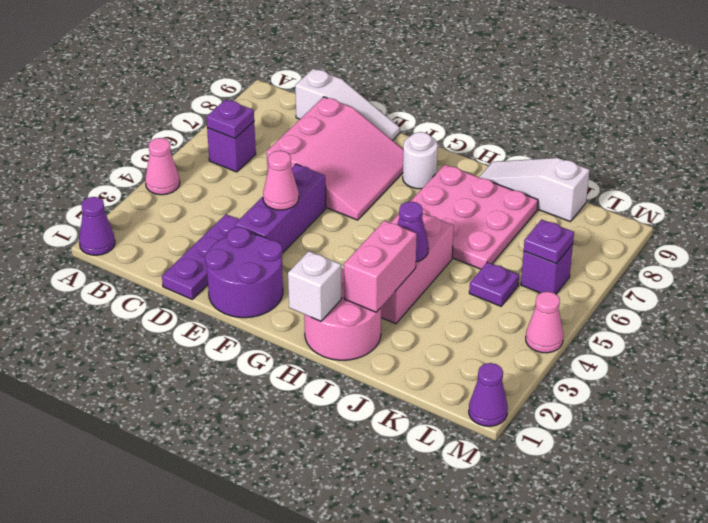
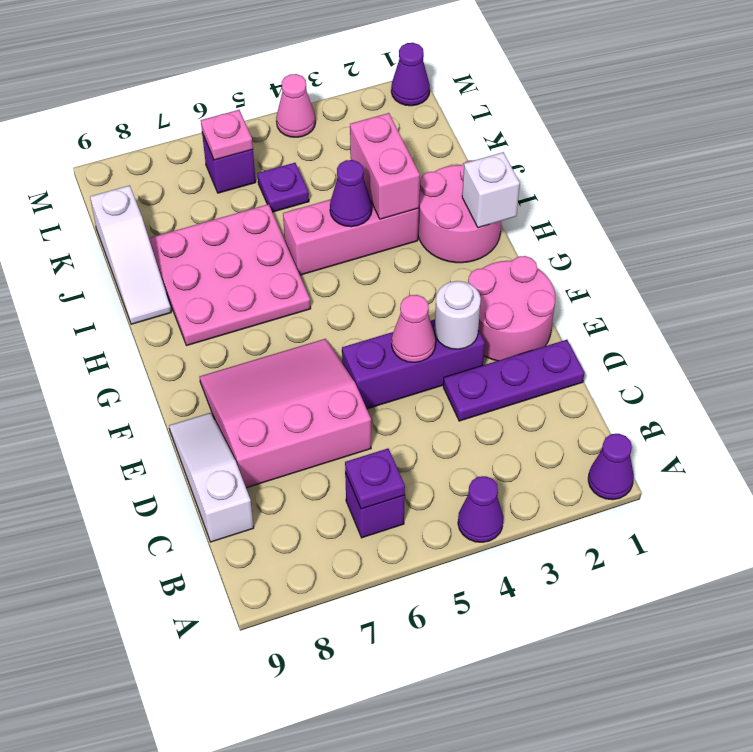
pink 1x1 cone [145,138,180,195] -> purple 1x1 cone [458,476,503,542]
purple 2x2 round brick [205,227,283,318] -> pink 2x2 round brick [468,256,555,361]
white 1x1 round brick [403,132,438,189] -> white 1x1 round brick moved to [435,281,481,349]
pink 1x2 brick [344,221,417,312] -> pink 1x2 brick turned to [350,113,420,219]
purple 1x1 plate [524,220,574,264] -> pink 1x1 plate [201,110,253,160]

